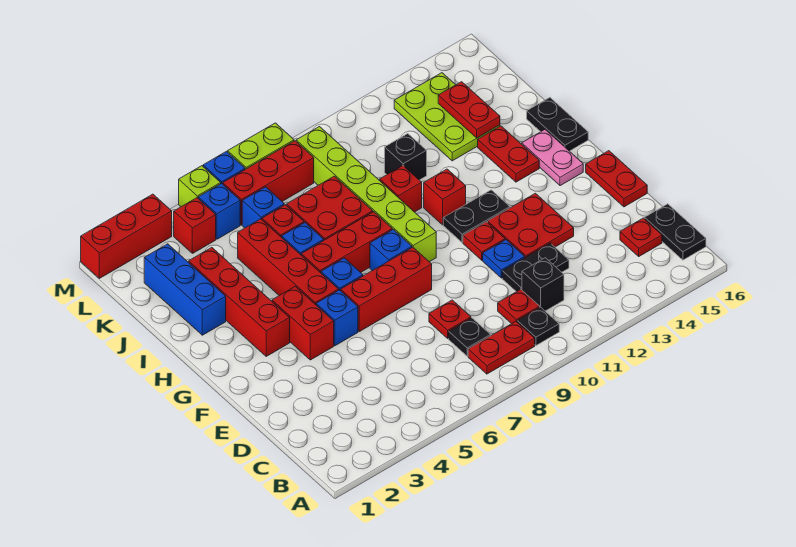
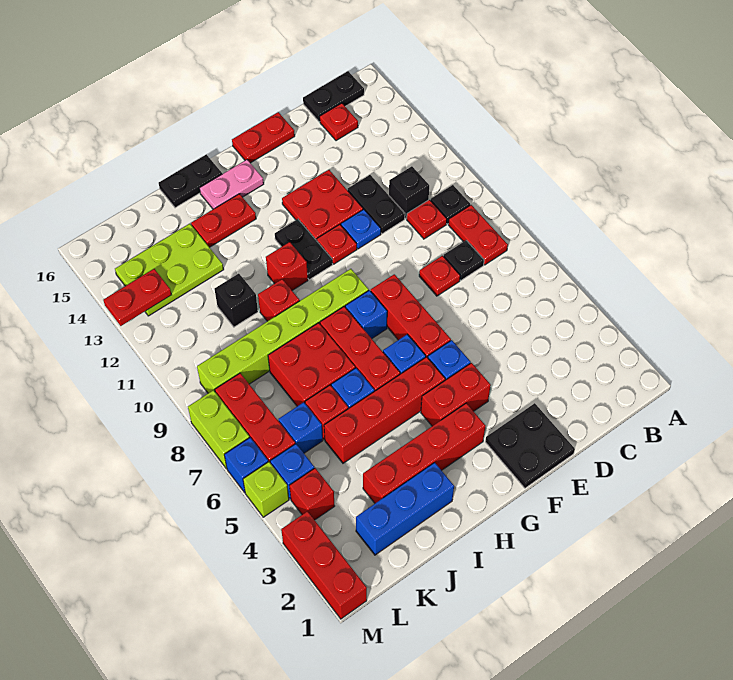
none -> black 2x2 plate [485,403,575,488]
red 1x2 plate [438,82,500,138] -> red 1x2 plate moved to [103,269,172,326]

